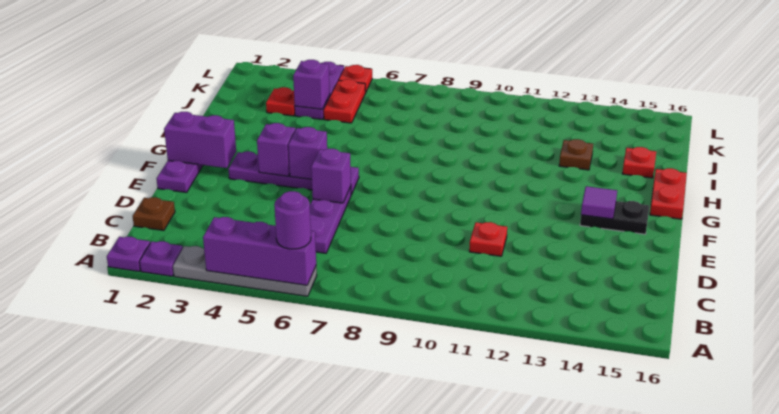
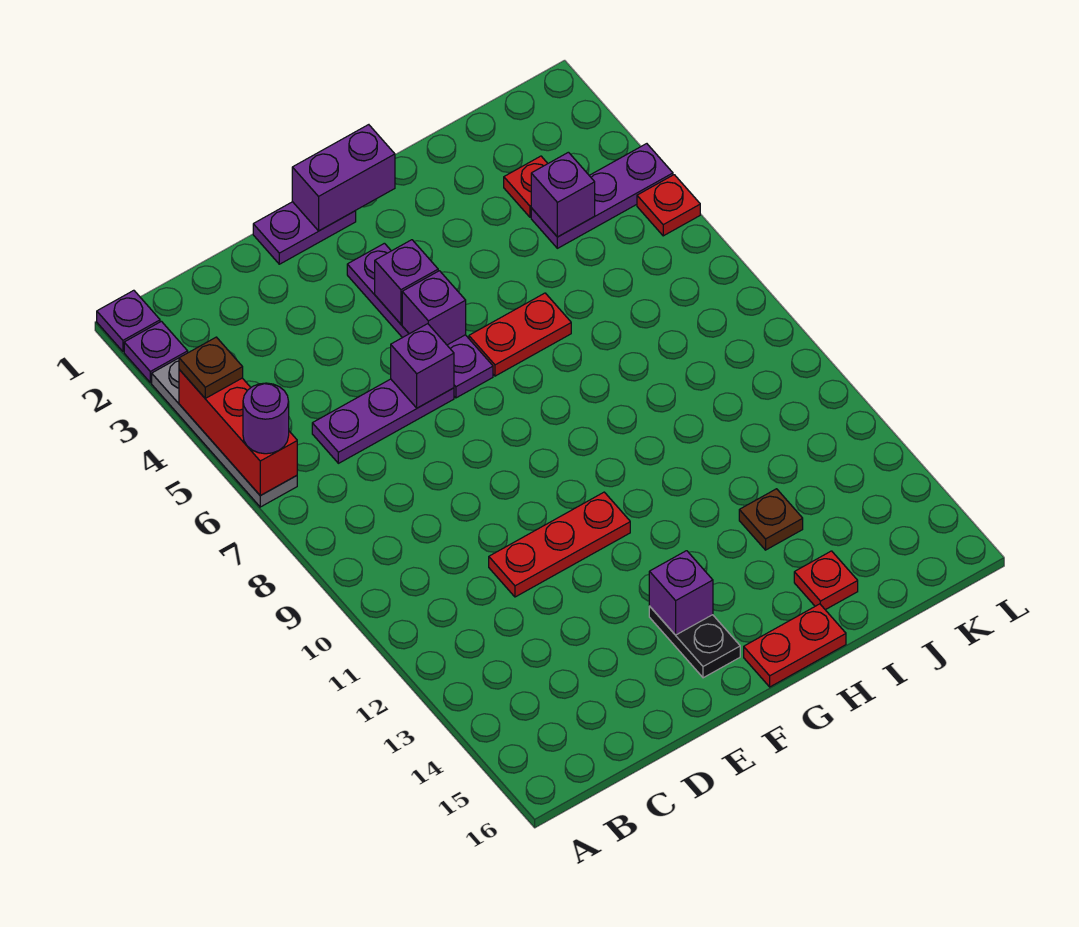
purple 1x3 brick [203,217,316,285] -> red 1x3 brick [179,370,297,496]
brown 1x1 plate [133,197,175,230] -> brown 1x1 plate moved to [179,337,243,398]
red 1x1 plate [469,222,507,256] -> red 1x3 plate [489,492,630,597]
purple 1x2 brick [164,112,236,168] -> purple 1x2 brick turned to [292,125,395,231]
purple 1x1 tile [581,186,617,219] -> purple 1x1 brick [649,551,713,635]
red 1x2 plate [324,79,366,123] -> red 1x2 plate moved to [469,293,571,376]

